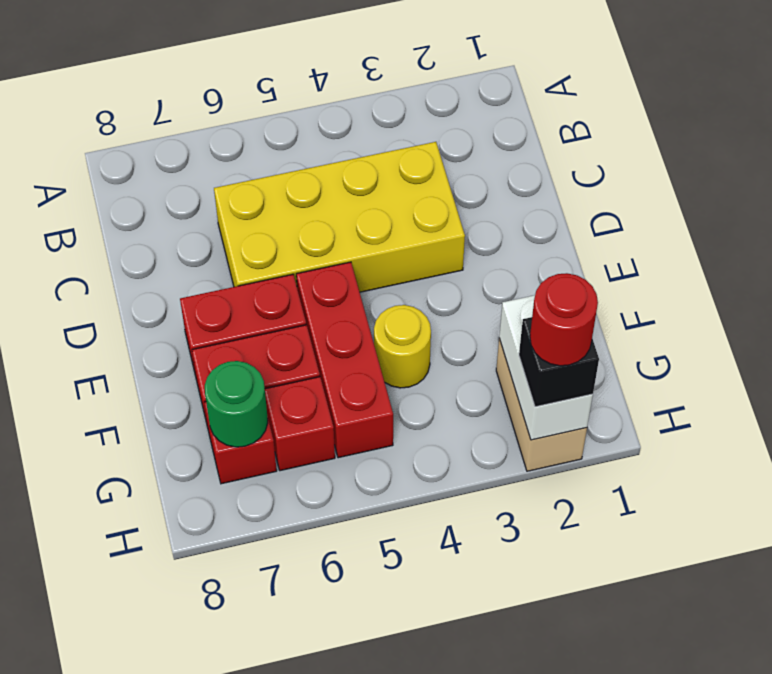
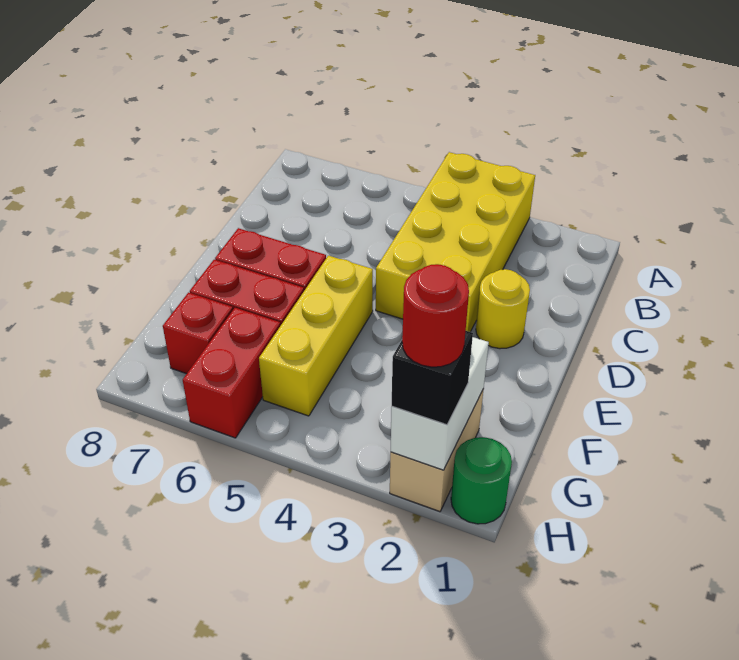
yellow 2x4 brick [214,142,465,292] -> yellow 2x4 brick turned to [376,152,535,332]
red 1x3 brick [296,262,393,458] -> yellow 1x3 brick [259,256,373,416]
yellow 1x1 round brick [374,305,431,388] -> yellow 1x1 round brick moved to [476,269,530,349]
red 1x1 brick [265,377,335,471] -> red 1x2 brick [183,308,280,438]
green 1x1 round brick [205,361,268,447] -> green 1x1 round brick moved to [451,437,512,524]

